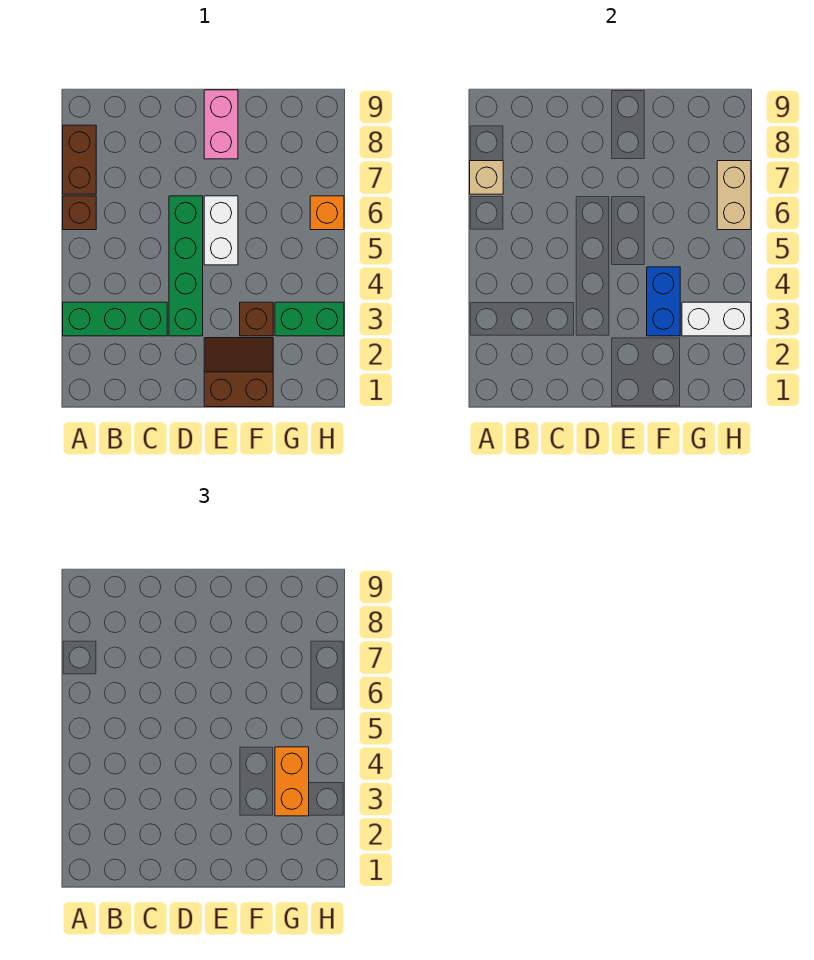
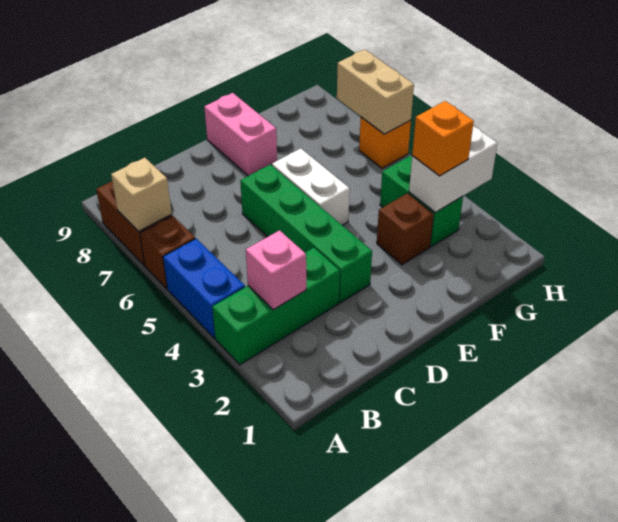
none -> pink 1x1 brick [246,230,306,310]
brown 2x2 slope [204,338,273,407] -> none
blue 1x2 brick [647,267,680,336] -> blue 1x2 brick moved to [163,239,245,338]
green 1x2 brick [275,302,344,336] -> green 1x2 brick turned to [380,156,463,247]
orange 1x2 brick [275,747,309,816] -> orange 1x1 brick [412,101,474,176]

